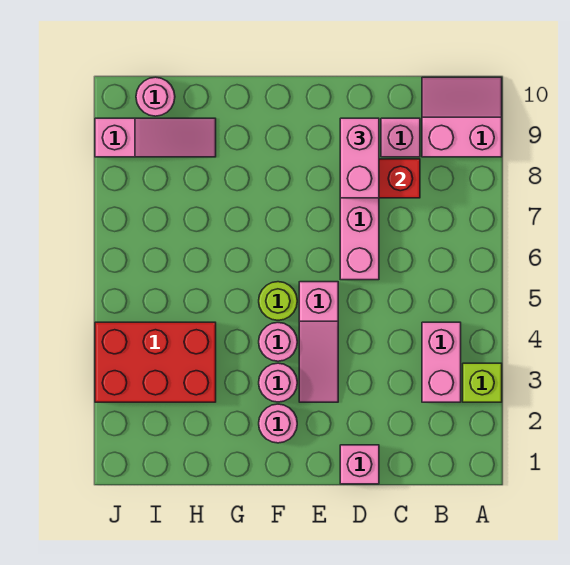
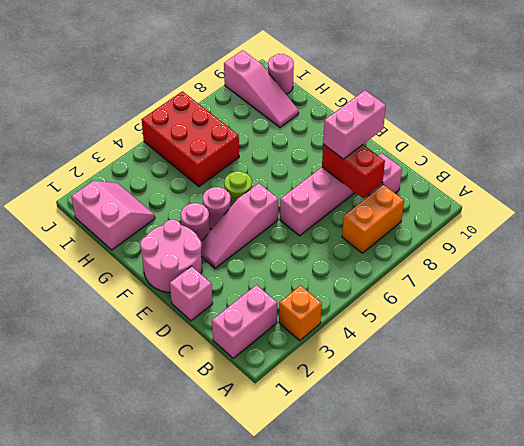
lime 1x1 brick [463,363,502,402] -> orange 1x1 brick [279,286,322,340]
pink 2x2 slope [422,77,502,157] -> pink 2x2 slope moved to [71,181,155,250]
pink 1x2 brick [422,322,461,402] -> pink 1x2 brick moved to [212,285,277,358]
none -> orange 1x2 brick [342,185,404,253]
pink 1x1 round brick [259,404,297,443] -> pink 2x2 round brick [140,220,202,293]
red 2x3 brick [95,322,216,402] -> red 2x3 brick moved to [141,91,239,186]

